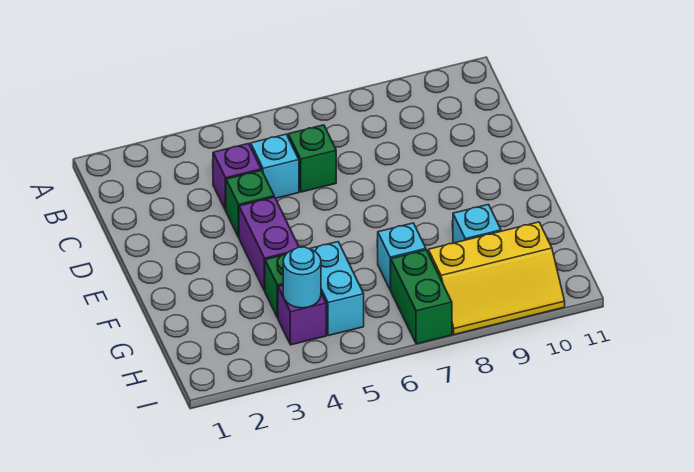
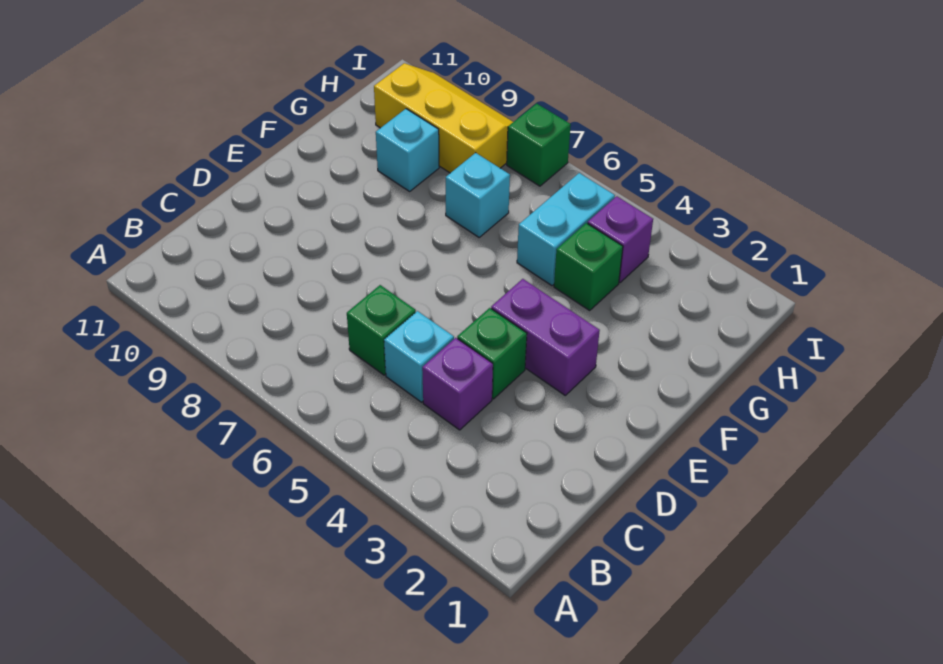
purple 1x2 brick [239,197,299,291] -> purple 1x2 brick turned to [491,279,600,395]
cyan 1x1 round brick [283,247,321,308] -> none
green 1x2 brick [391,250,452,344] -> green 1x1 brick [507,103,571,186]

